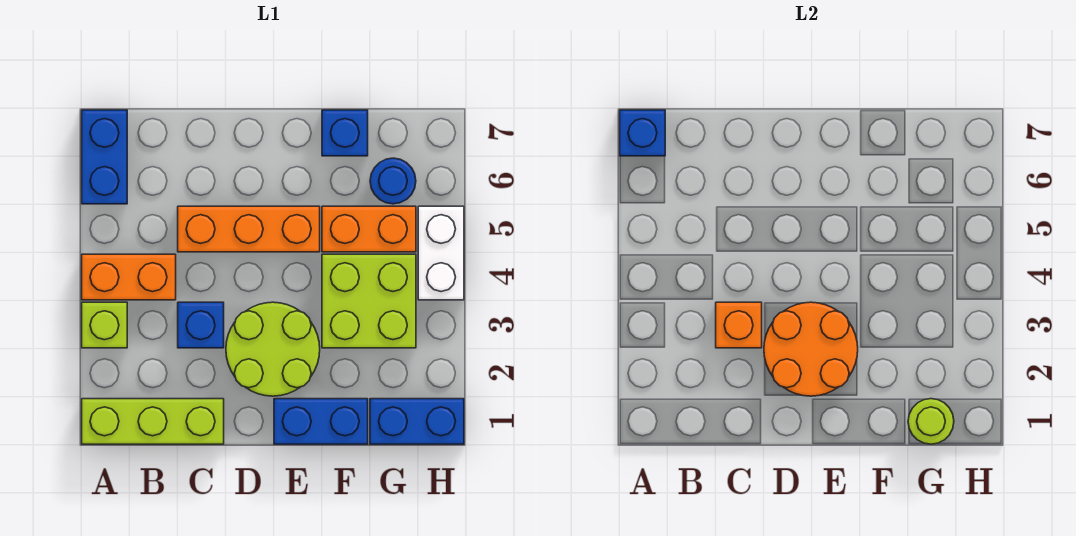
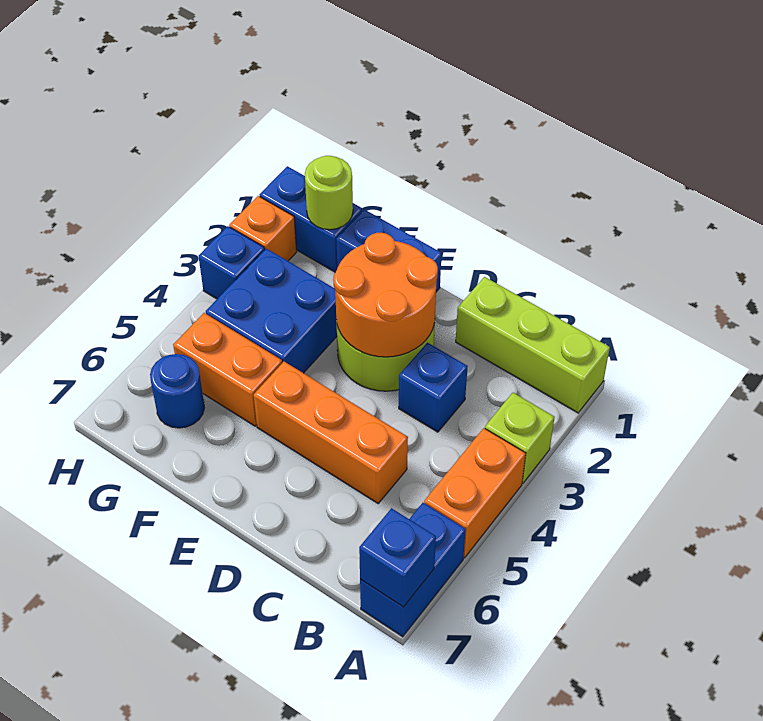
orange 1x2 brick [82,254,176,300] -> orange 1x2 brick turned to [424,428,526,558]
orange 1x1 brick [716,302,762,348] -> orange 1x1 brick moved to [229,196,297,261]
lime 2x2 brick [322,254,416,348] -> blue 2x2 brick [206,249,337,373]
blue 1x1 brick [322,110,368,156] -> blue 1x1 brick moved to [199,226,265,299]
white 1x2 brick [418,206,464,300] -> none

